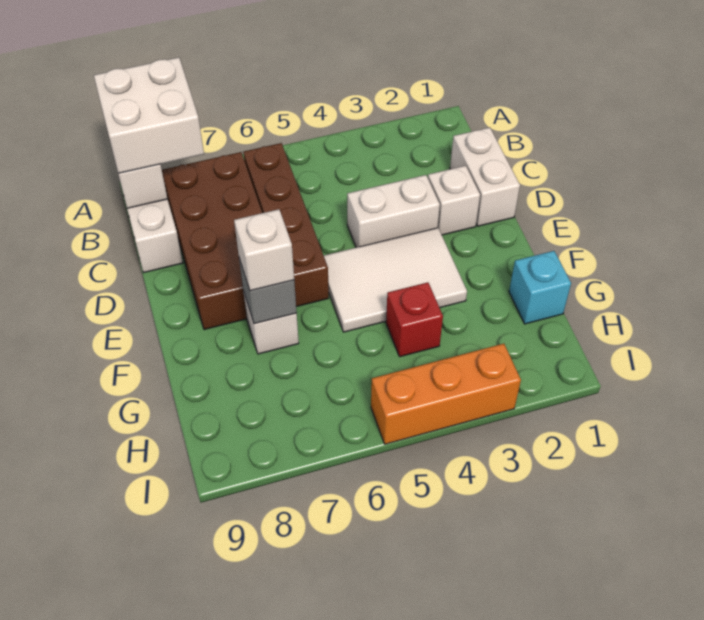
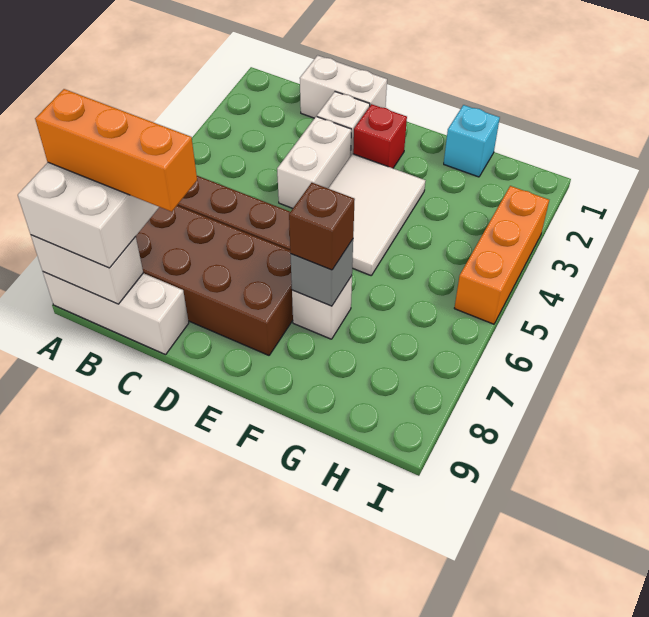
none -> orange 1x3 brick [35,89,197,212]
white 1x1 brick [234,209,294,291] -> brown 1x1 brick [289,183,355,270]
red 1x1 brick [386,282,443,357] -> red 1x1 brick moved to [353,104,407,168]

